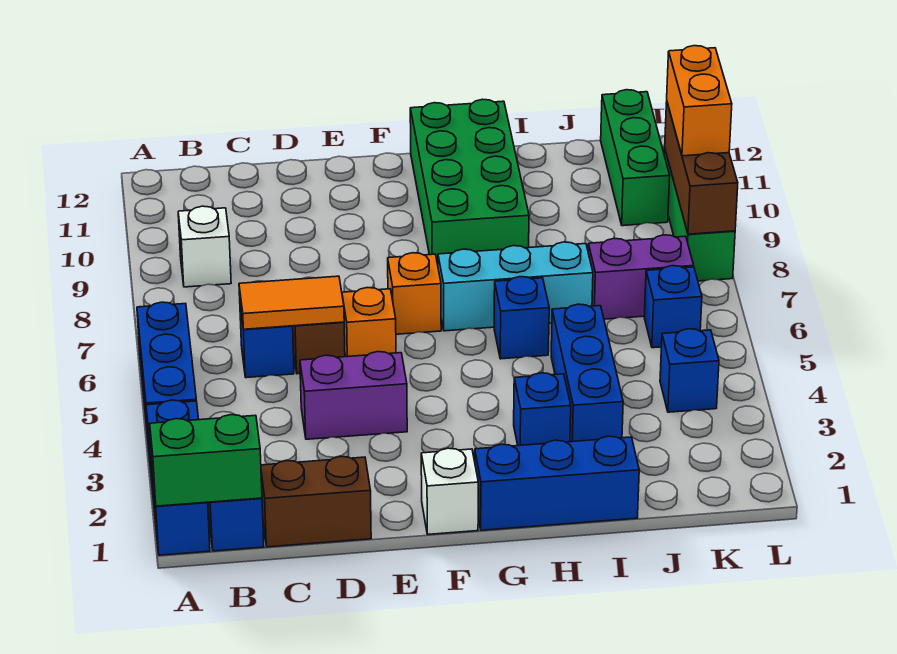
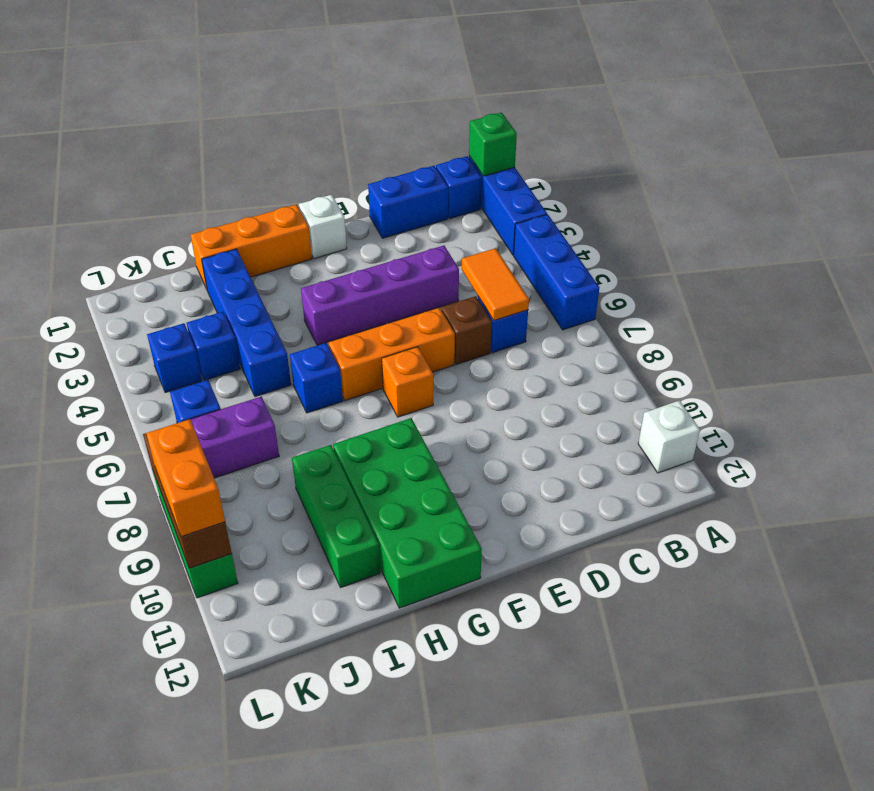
green 1x2 brick [150,415,262,506] -> green 1x1 brick [469,112,517,176]
white 1x1 brick [178,206,231,287] -> white 1x1 brick moved to [638,400,700,473]
brown 1x2 brick [261,456,371,547] -> blue 1x2 brick [368,166,448,238]
orange 1x2 tile [239,276,344,329] -> orange 1x2 tile turned to [462,248,529,320]
purple 1x2 brick [300,352,407,439] -> purple 1x4 brick [301,245,459,345]
orange 1x1 brick [342,288,396,357] -> orange 1x3 brick [328,308,455,401]
blue 1x3 brick [475,436,639,530] -> orange 1x3 brick [191,204,312,289]
cyan 1x3 brick [438,242,593,331] -> none
blue 1x1 brick [514,373,571,446] -> blue 1x1 brick moved to [187,312,240,381]
blue 1x3 brick [551,304,623,442] -> blue 1x4 brick [202,249,291,397]
green 1x3 brick [601,90,670,226] -> green 1x3 brick moved to [292,445,380,588]

